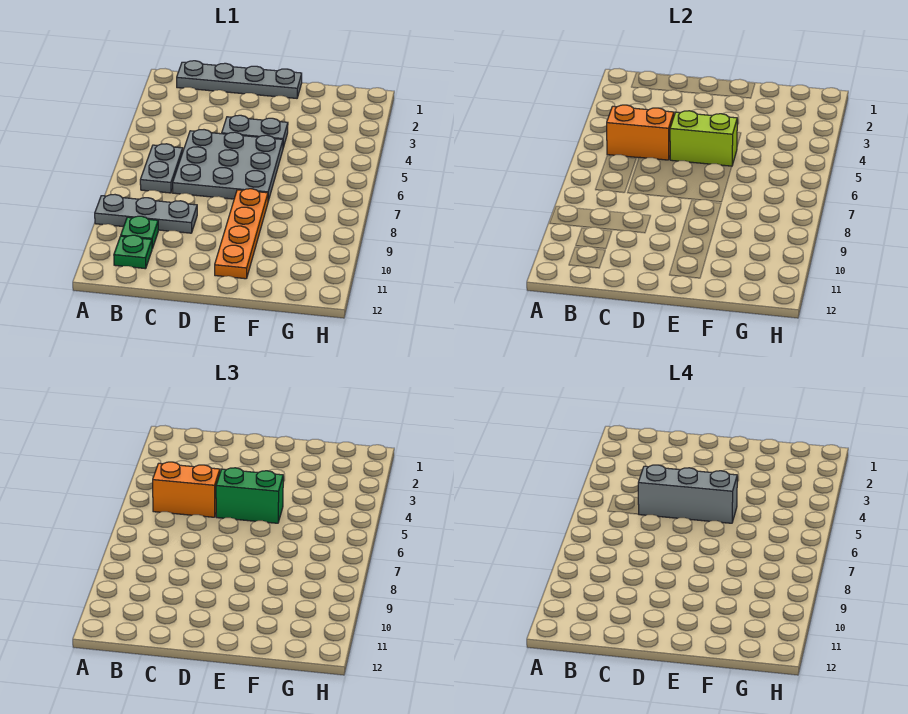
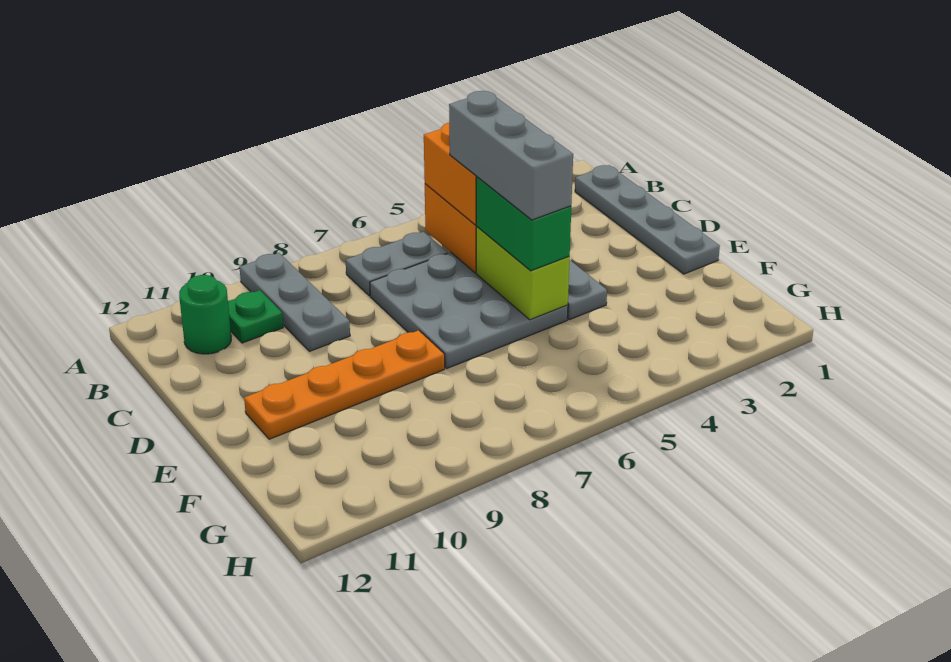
green 1x1 plate [114,235,152,269] -> green 1x1 round brick [179,275,231,354]

